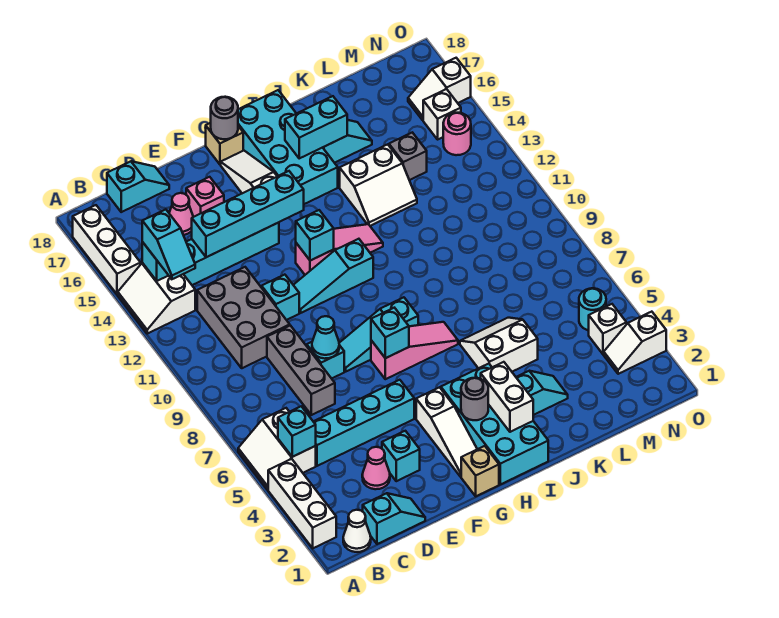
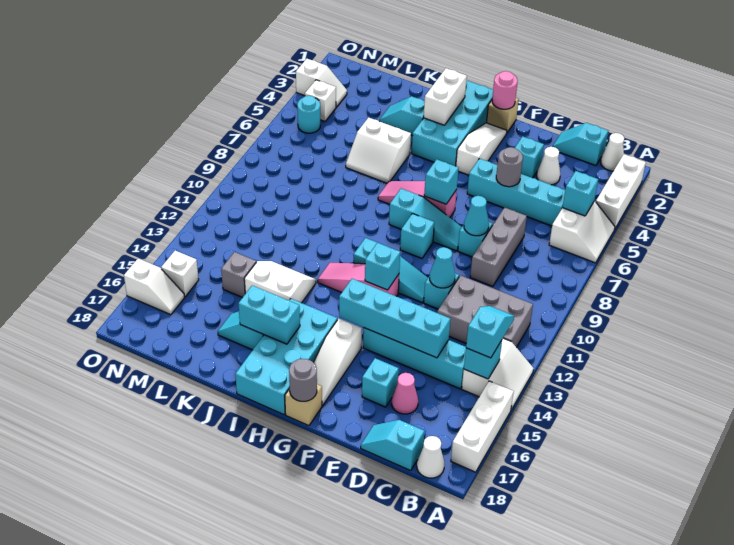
none -> white 1x1 cone [417,436,444,478]
grey 2x3 brick [197,267,290,368] -> grey 2x3 brick turned to [437,275,533,347]
pink 1x1 cone [362,447,390,489] -> white 1x1 cone [537,147,560,185]
none -> cyan 1x1 cone [430,247,455,288]
pink 1x1 brick [186,177,224,217] -> cyan 1x1 brick [362,358,399,407]
none -> cyan 1x1 brick [400,214,434,258]
grey 1x1 round brick [461,378,488,420] -> grey 1x1 round brick moved to [496,147,523,187]
pink 1x1 round brick [443,113,471,155] -> pink 1x1 round brick moved to [492,71,518,109]

